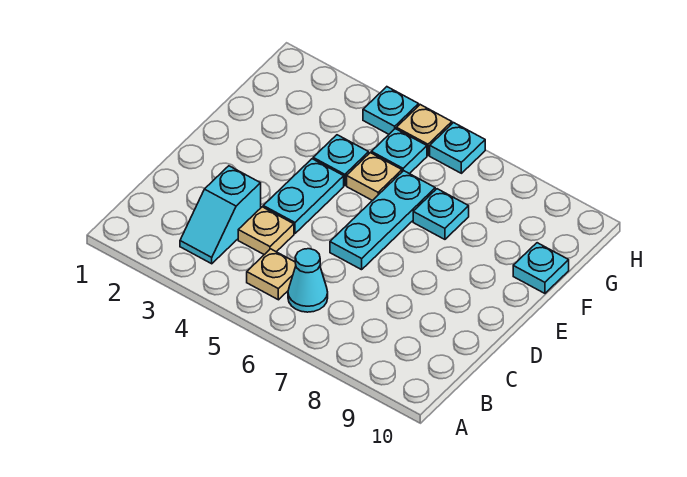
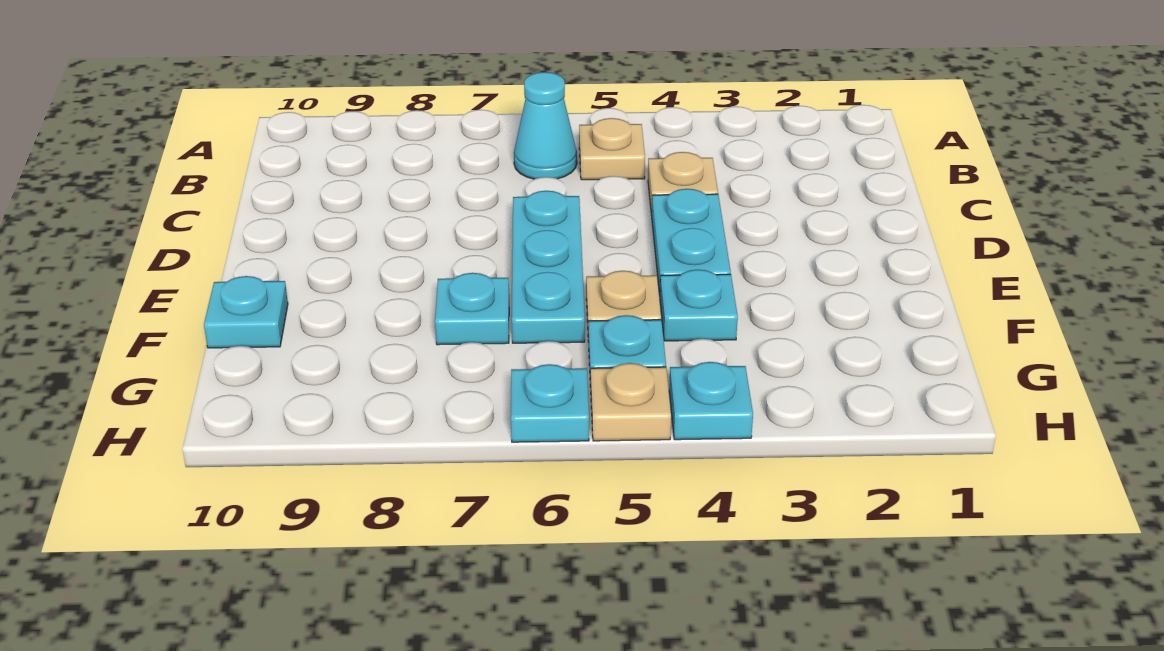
cyan 1x2 slope [180,166,261,264] -> none

